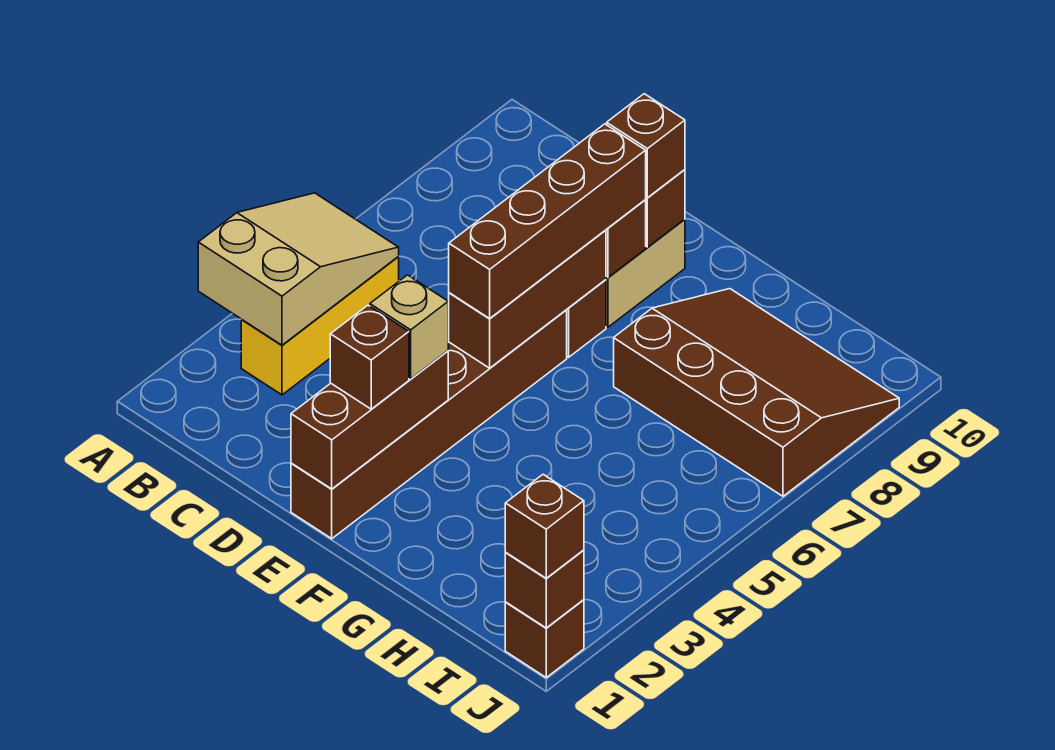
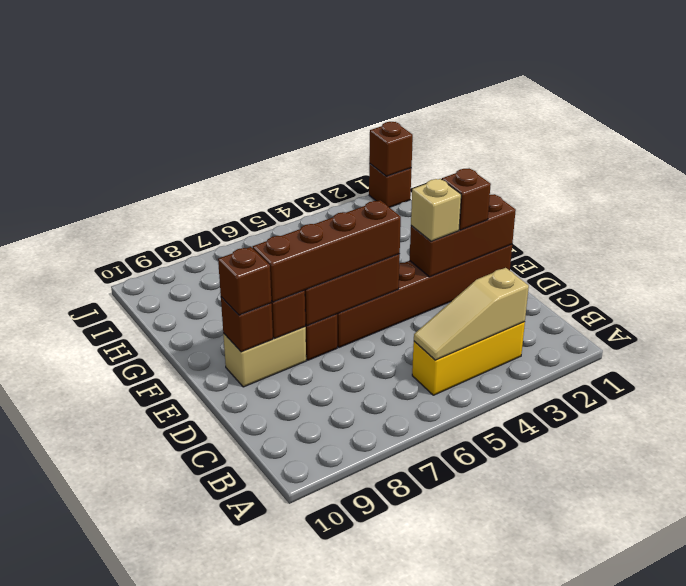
tan 2x3 slope [198,193,399,345] -> tan 1x3 slope [414,268,529,360]
brown 3x4 slope [614,289,899,496] -> none
brown 1x1 brick [505,475,584,578] -> none

